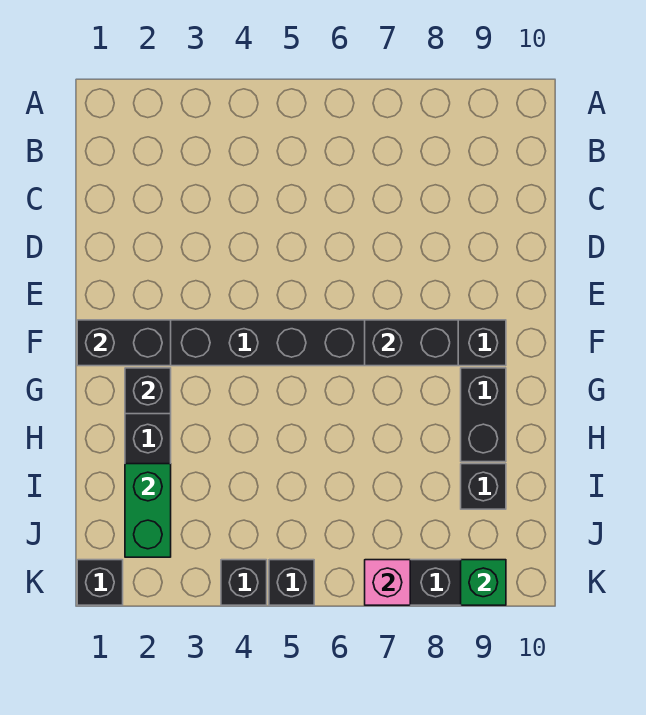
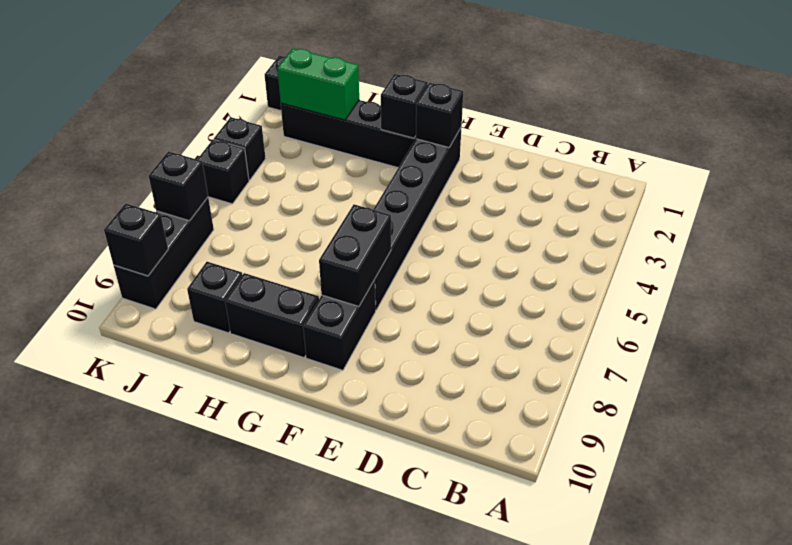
black 1x2 brick [77,320,171,366] -> black 1x1 brick [415,83,463,147]
pink 1x1 brick [365,560,410,605] -> black 1x1 brick [149,151,208,221]
green 1x1 brick [461,560,506,605] -> black 1x1 brick [104,203,168,276]

